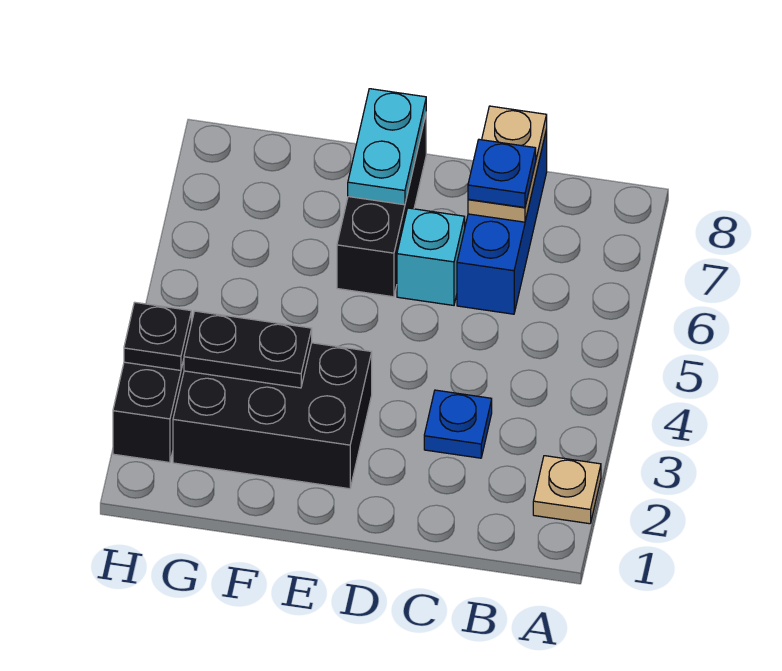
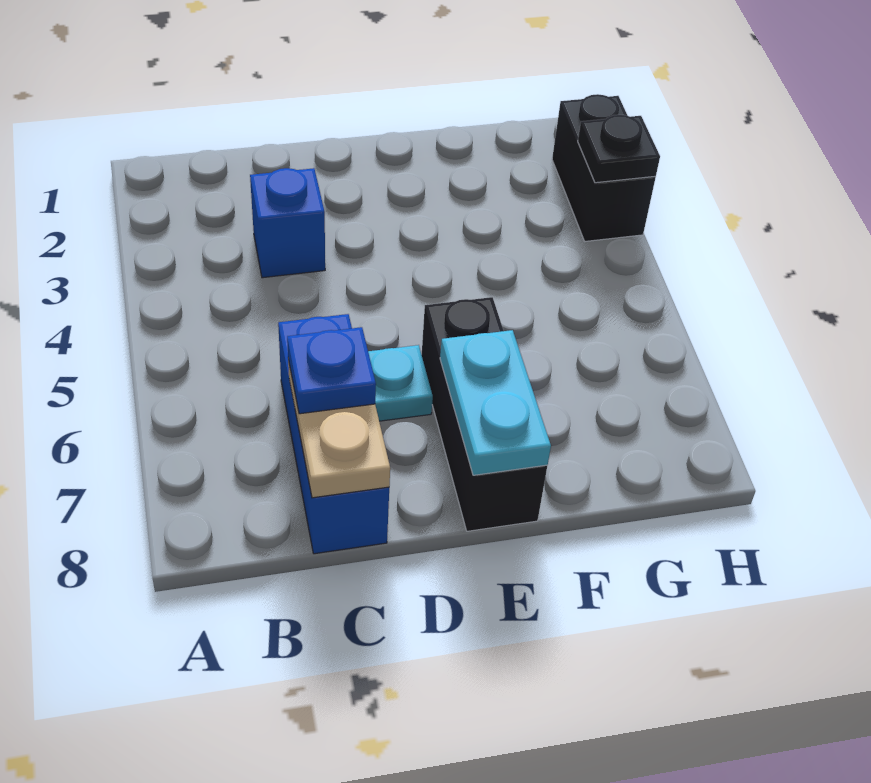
tan 1x1 plate [533,456,601,524] -> none
blue 1x1 plate [424,390,492,458] -> blue 1x1 brick [250,168,325,278]
cyan 1x1 brick [397,208,465,305] -> cyan 1x1 plate [368,345,433,421]
black 2x3 brick [173,343,372,489] -> none
black 1x2 plate [184,311,312,388] -> none

